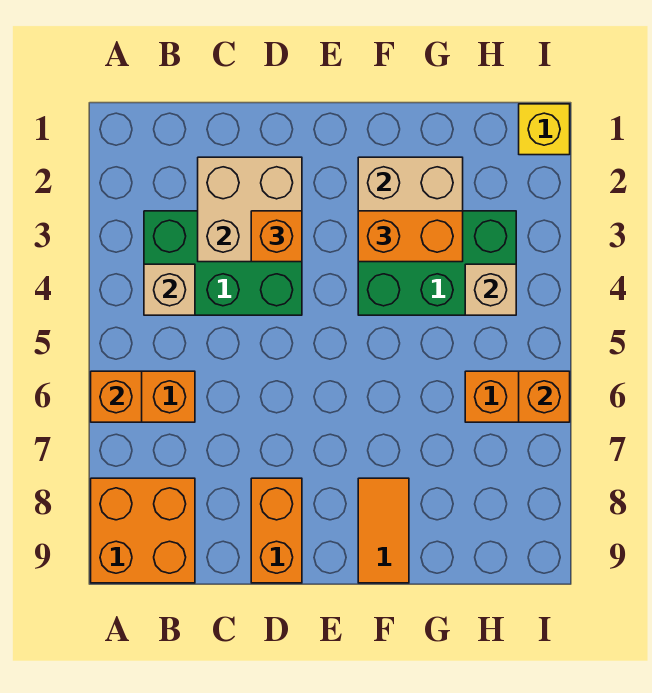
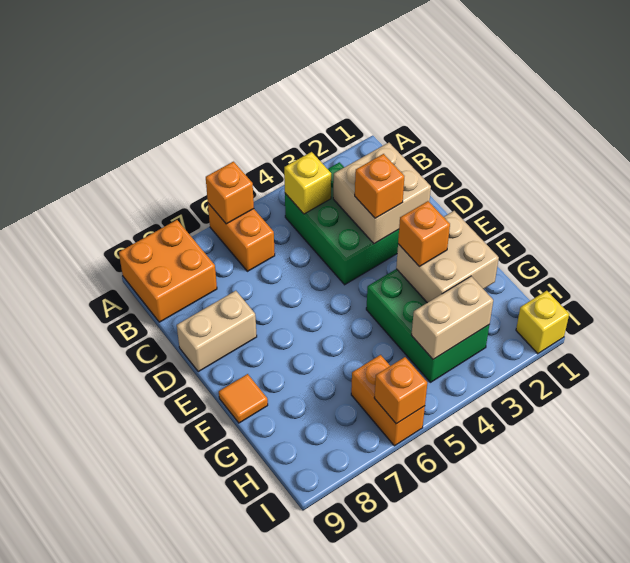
tan 1x1 brick [144,264,195,315] -> yellow 1x1 brick [284,152,331,214]
orange 1x2 brick [251,478,302,583] -> tan 1x2 brick [177,291,257,372]
orange 1x2 brick [358,211,463,262] -> orange 1x1 brick [398,201,450,266]
orange 1x2 tile [358,478,409,583] -> orange 1x1 tile [219,374,268,423]
tan 1x1 brick [465,264,516,315] -> tan 1x2 brick [412,276,493,359]

